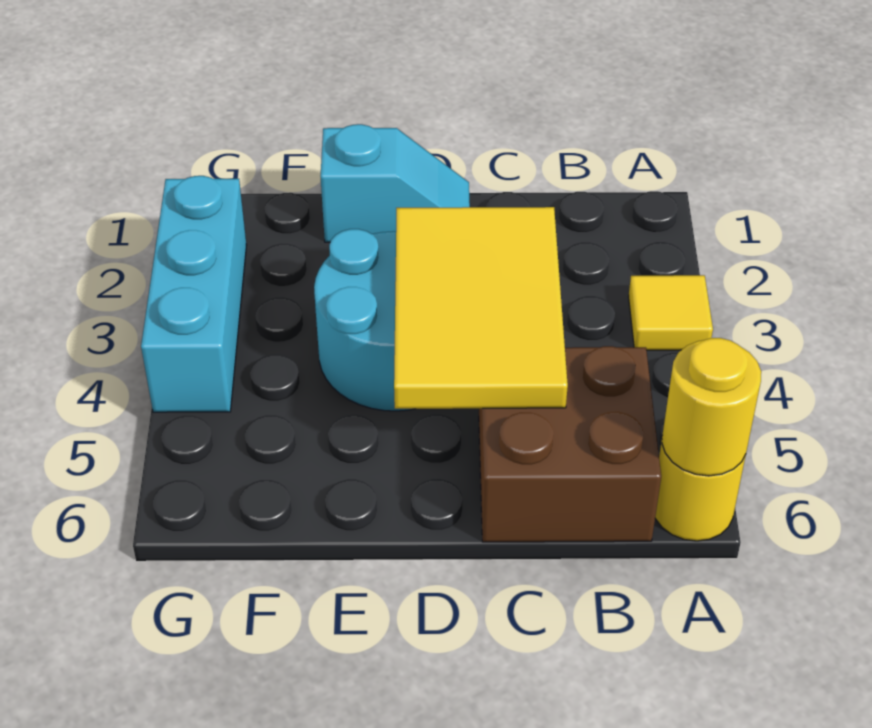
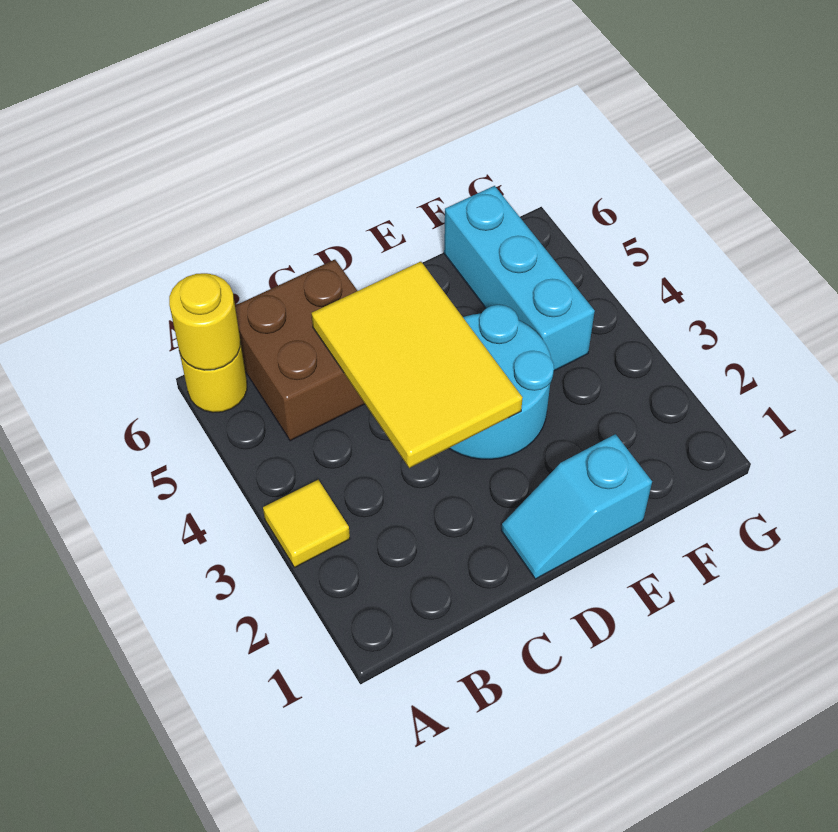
cyan 1x3 brick [141,176,247,412] -> cyan 1x3 brick moved to [444,186,595,371]

